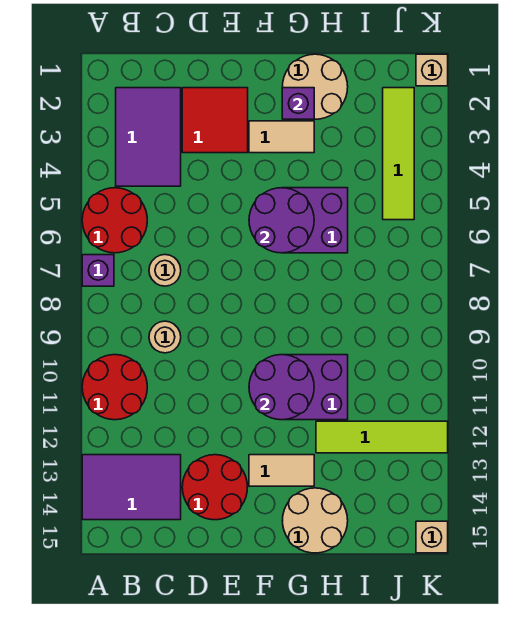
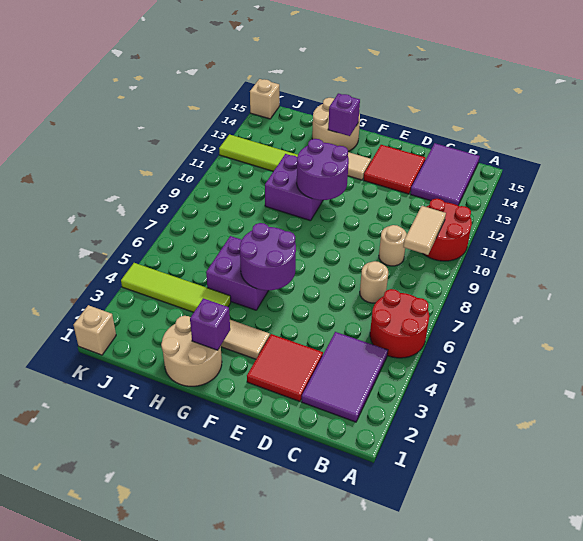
purple 1x1 brick [82,255,114,286] -> purple 1x1 brick moved to [328,93,360,136]
purple 2x3 tile [82,455,181,520] -> purple 2x3 tile turned to [410,143,480,205]
none -> tan 1x2 tile [403,206,446,255]
red 2x2 round brick [182,455,247,520] -> red 2x2 tile [364,145,426,194]
lime 1x4 tile [383,88,414,220] -> lime 1x4 tile turned to [121,263,231,312]

